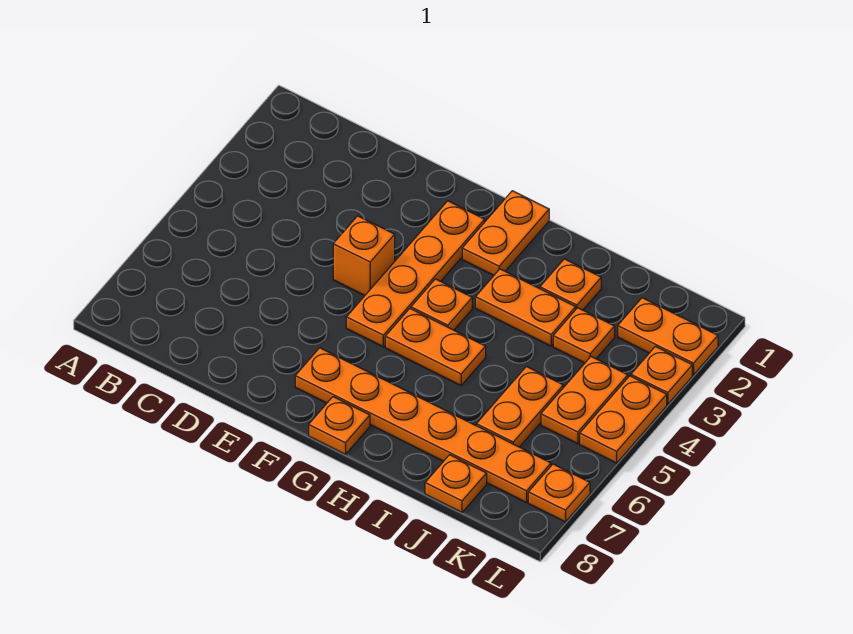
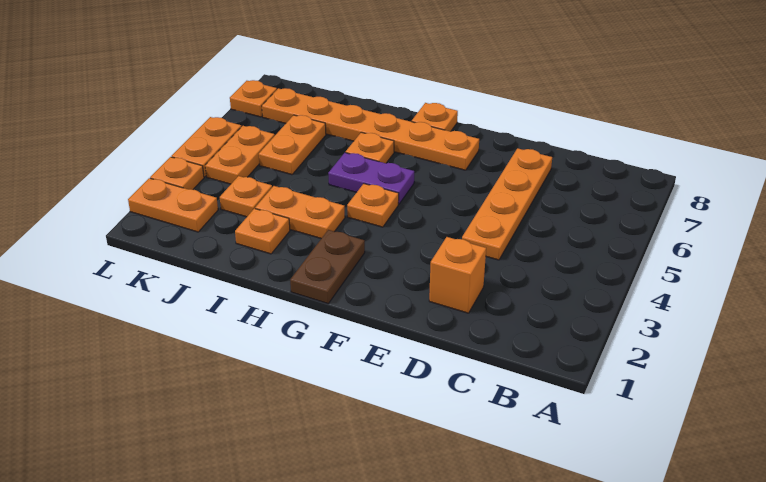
orange 1x1 brick [333,216,395,295] -> orange 1x1 brick moved to [429,237,486,313]
orange 1x4 plate [346,201,485,347] -> orange 1x4 plate moved to [462,148,552,260]
orange 1x2 plate [462,191,549,275] -> brown 1x2 plate [290,230,365,304]
orange 1x2 plate [385,309,486,385] -> purple 1x2 plate [328,152,414,204]
orange 1x1 plate [425,455,487,512] -> orange 1x1 plate moved to [346,132,394,163]

